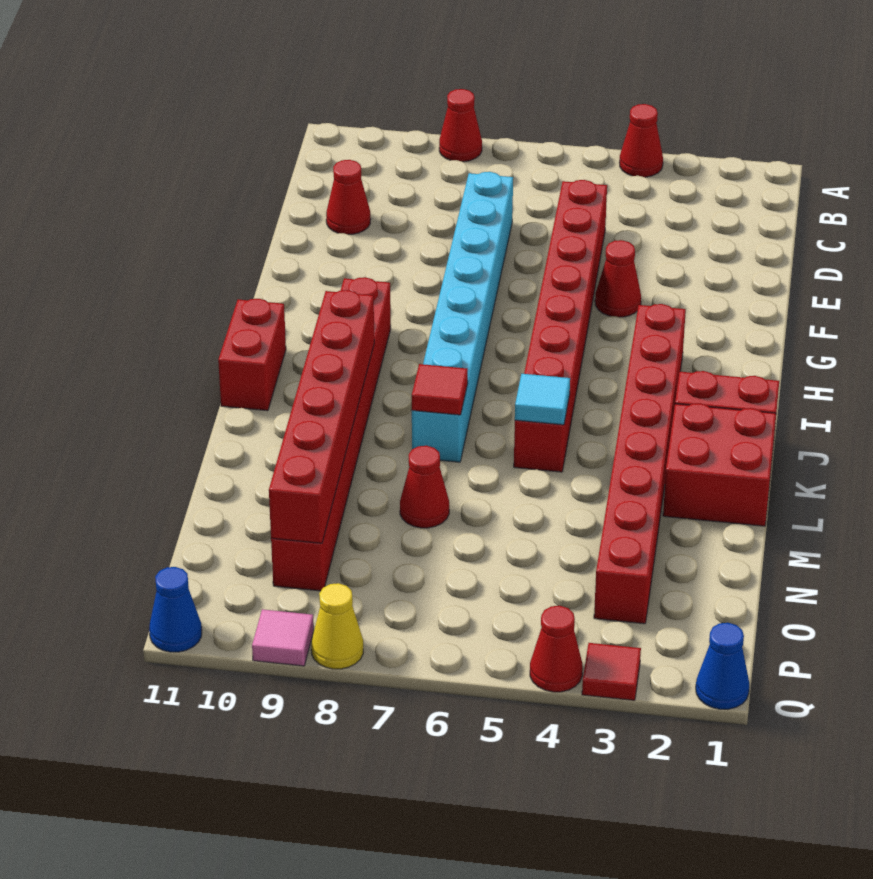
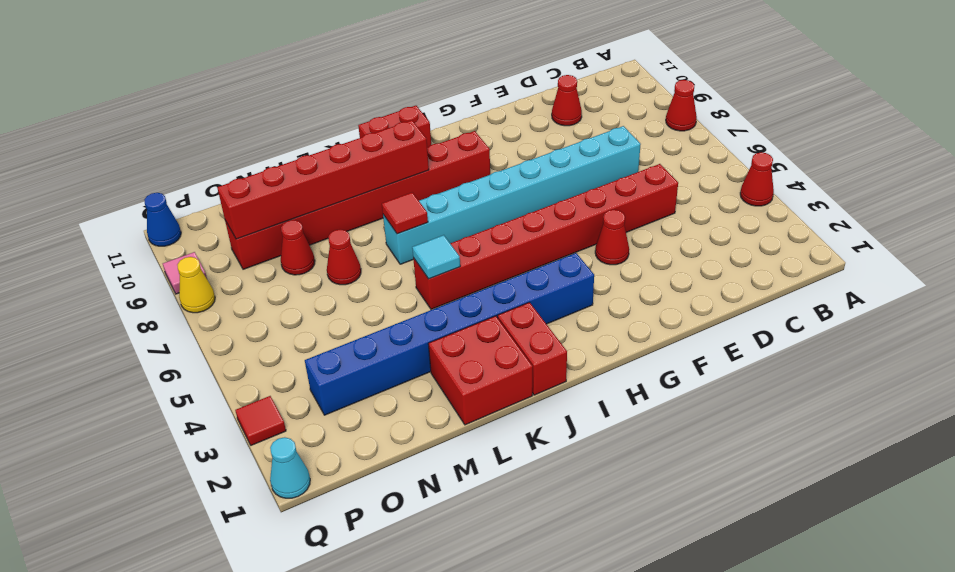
red 1x8 brick [594,304,686,624] -> blue 1x8 brick [305,253,594,415]
blue 1x1 cone [696,623,749,709] -> cyan 1x1 cone [270,437,310,498]
red 1x1 cone [530,606,583,692] -> red 1x1 cone moved to [281,220,315,275]

